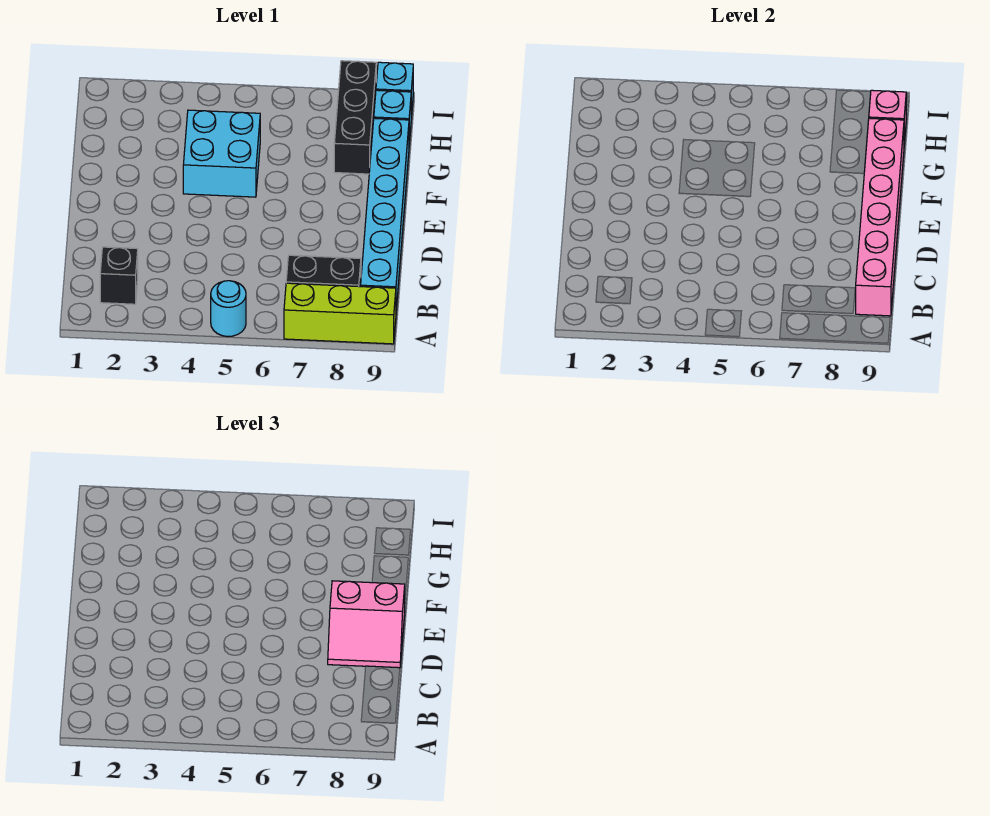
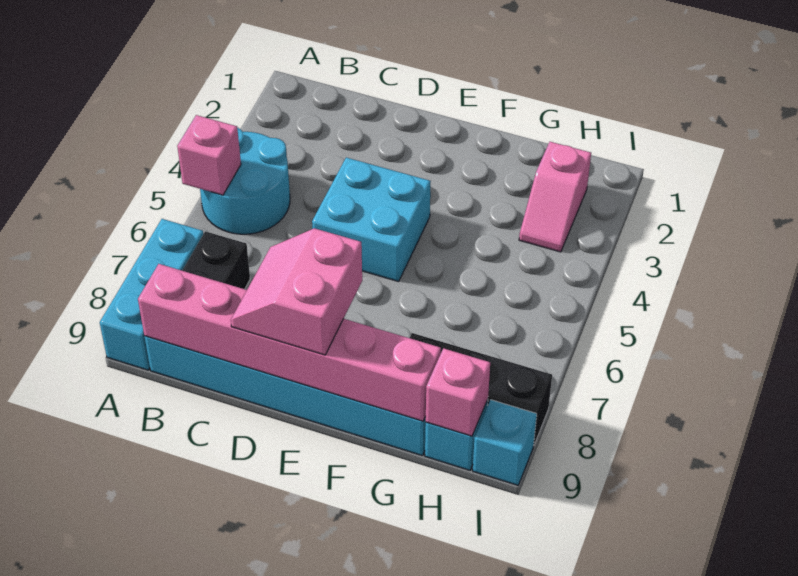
cyan 1x1 round brick [211,281,246,336] -> cyan 2x2 round brick [200,127,290,234]
none -> pink 1x1 brick [177,115,241,195]
lime 1x3 brick [284,283,396,344] -> cyan 1x3 brick [100,219,203,370]
black 1x1 brick [100,247,138,304] -> none
cyan 2x2 brick [183,110,260,197] -> cyan 2x2 brick moved to [312,158,431,282]
none -> pink 1x2 slope [519,142,591,252]

